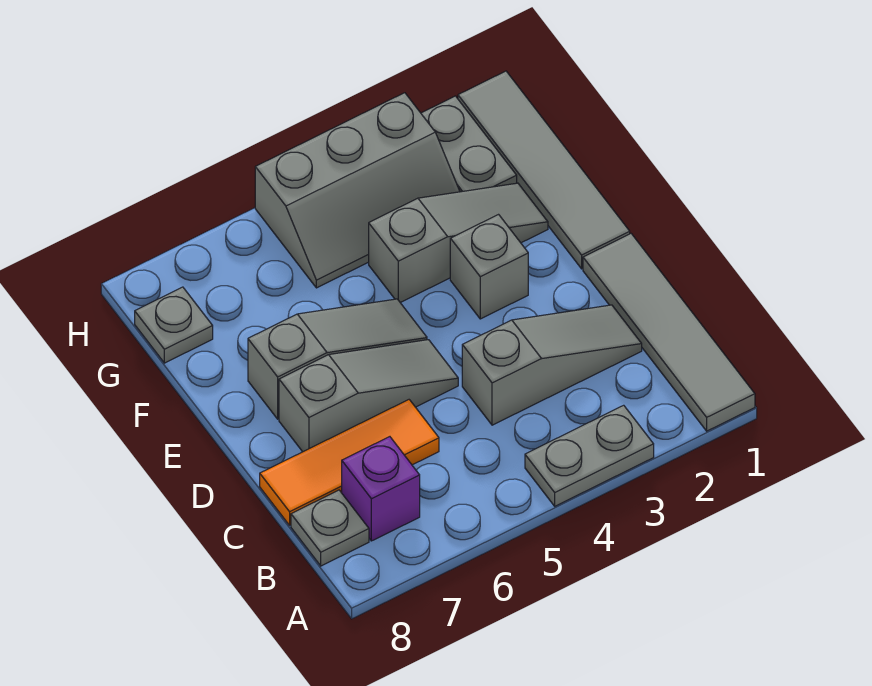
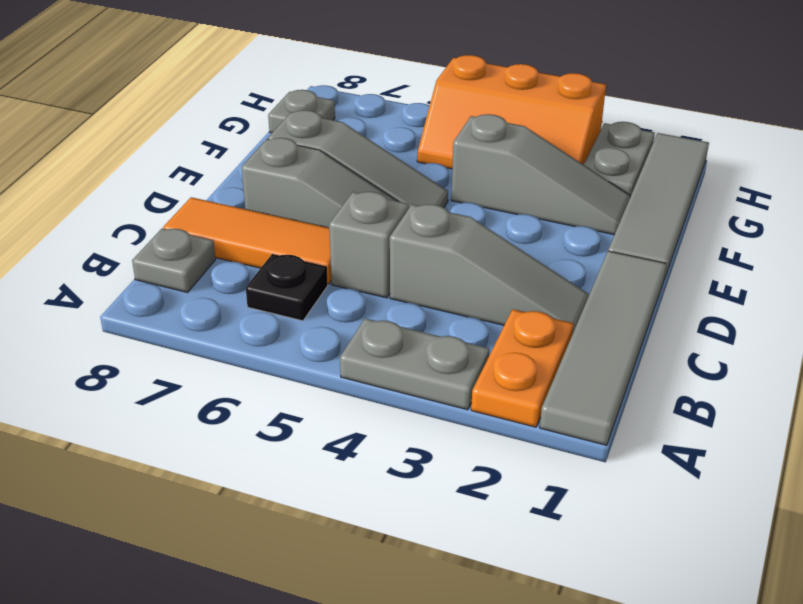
none -> orange 1x2 plate [471,309,574,427]
none -> black 1x1 plate [246,254,328,321]
purple 1x1 brick [342,437,420,541] -> none
grey 1x1 brick [450,215,528,319] -> grey 1x1 brick moved to [329,192,409,298]
grey 2x3 slope [255,93,460,288] -> orange 2x3 slope [417,55,606,169]

